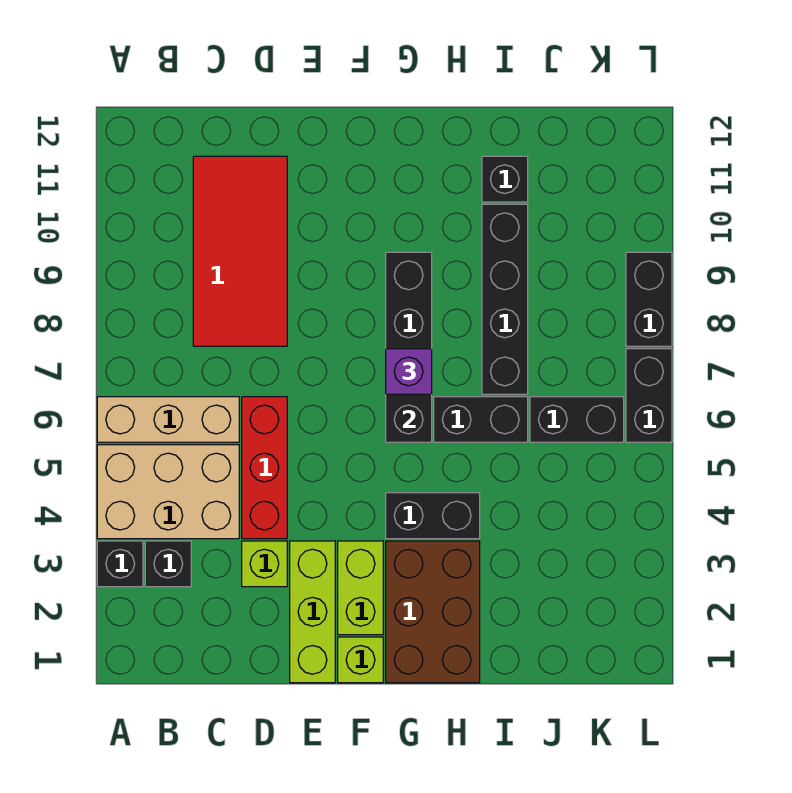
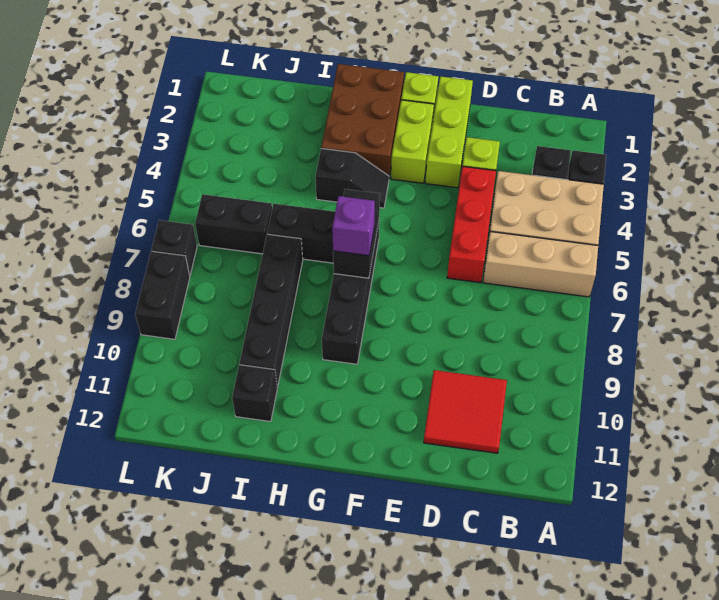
red 2x4 tile [193,156,287,346] -> red 2x2 tile [424,370,507,453]
black 1x2 brick [386,493,480,539] -> black 1x2 slope [315,149,389,208]
black 1x2 brick [626,349,672,442] -> black 1x1 brick [152,220,197,276]

